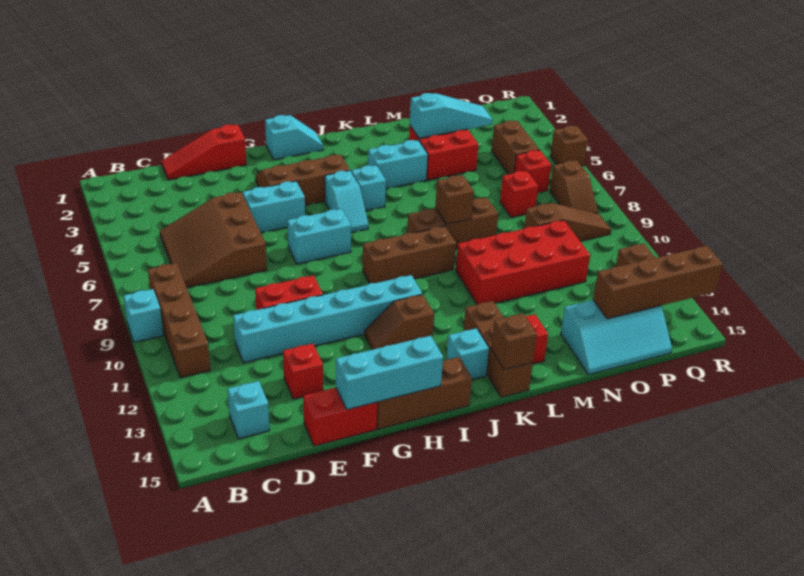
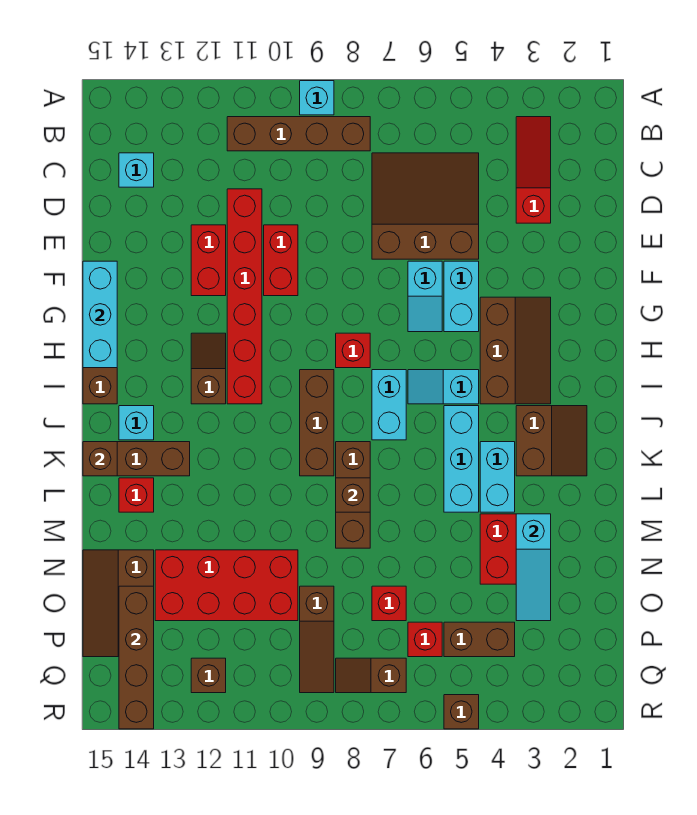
red 1x3 slope [162,124,246,180] -> red 1x3 slope moved to [516,117,551,223]
cyan 1x6 brick [233,275,422,363] -> red 1x6 brick [227,189,262,404]
red 1x1 brick [283,343,323,399] -> red 1x1 brick moved to [336,333,370,368]
red 1x2 brick [303,388,377,446] -> red 1x2 brick moved to [191,225,226,296]
cyan 1x2 brick [287,209,351,264] -> cyan 1x2 brick moved to [372,370,406,440]
cyan 1x2 slope [265,115,323,160] -> cyan 1x2 slope moved to [408,261,442,332]
none -> brown 2x2 slope [516,406,587,476]
cyan 1x1 brick [351,165,386,211] -> cyan 1x3 brick [444,406,479,512]
red 2x4 brick [456,220,590,304] -> red 2x4 brick turned to [155,550,298,621]
cyan 2x3 slope [561,300,672,375] -> brown 2x3 slope [83,550,154,657]

